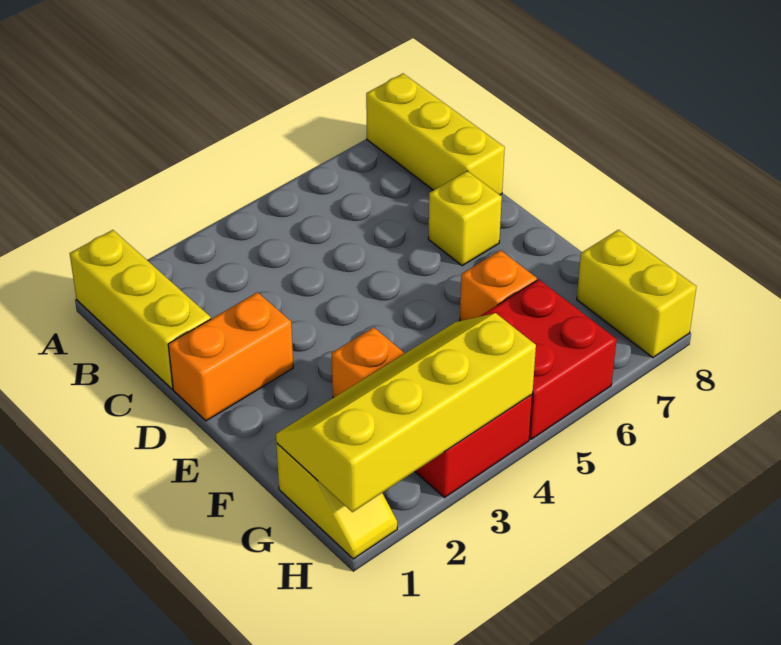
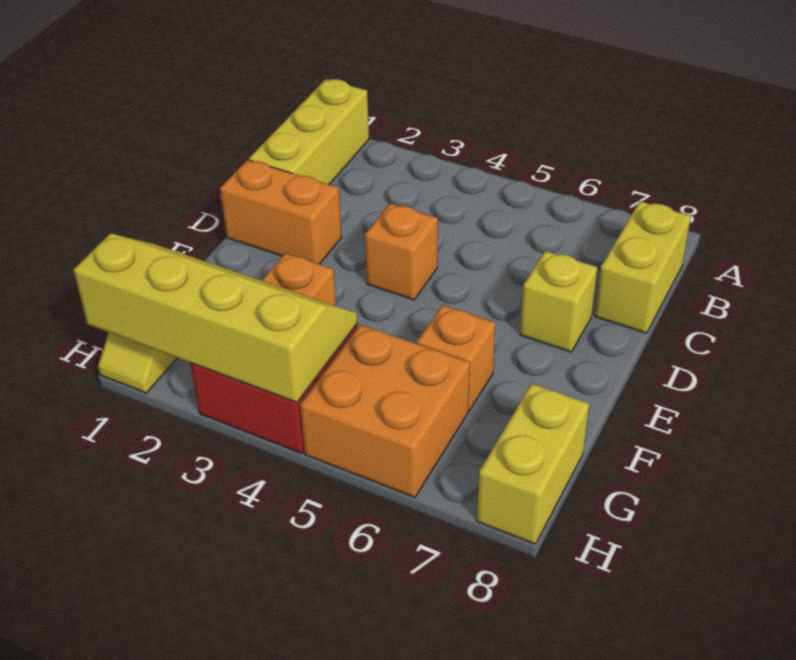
yellow 1x3 brick [366,74,505,195] -> yellow 1x2 brick [595,201,691,333]
none -> orange 1x1 brick [365,204,438,300]
red 2x2 brick [479,279,617,439] -> orange 2x2 brick [300,325,470,497]

